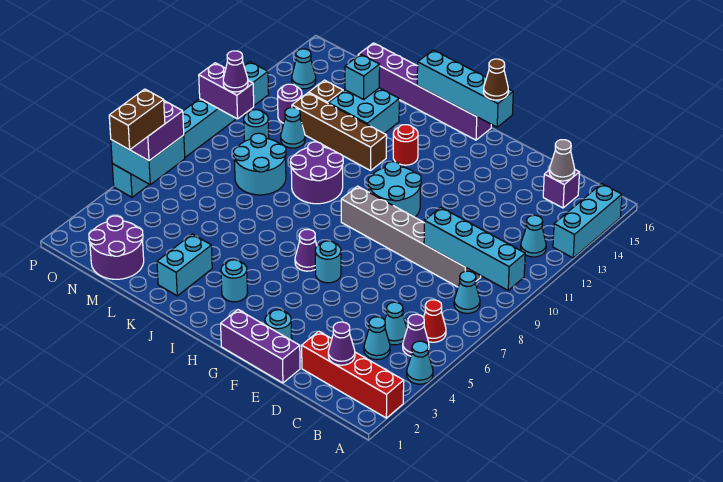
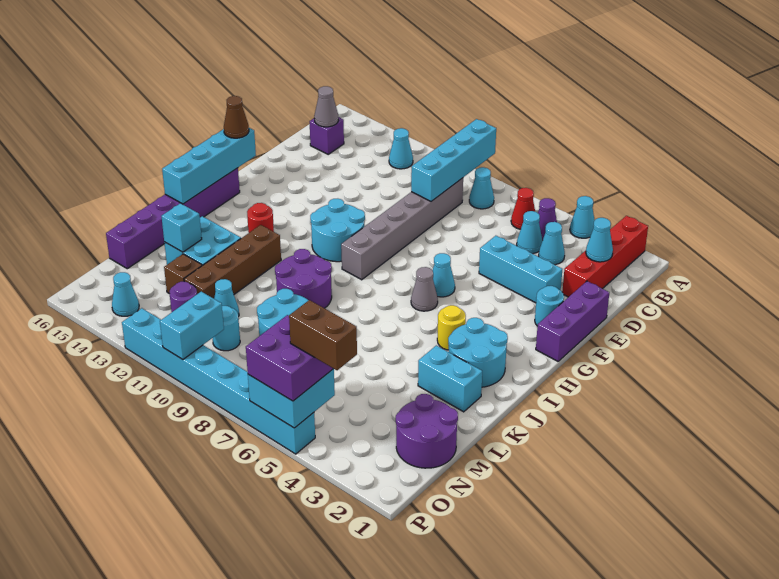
cyan 1x3 brick [553,184,622,258] -> cyan 1x3 brick moved to [479,236,562,303]
purple 1x1 cone [328,322,355,365] -> cyan 1x1 cone [586,218,613,262]
cyan 1x1 round brick [315,241,341,283] -> cyan 1x1 cone [433,253,455,297]
purple 1x1 cone [295,229,317,271] -> grey 1x1 cone [411,267,438,311]
cyan 1x1 round brick [221,260,248,302] -> cyan 2x2 round brick [448,318,508,387]
none -> yellow 1x1 round brick [437,305,466,350]
purple 1x2 brick [199,63,254,119] -> cyan 1x2 brick [160,292,224,360]
purple 1x1 cone [223,51,248,92] -> none

